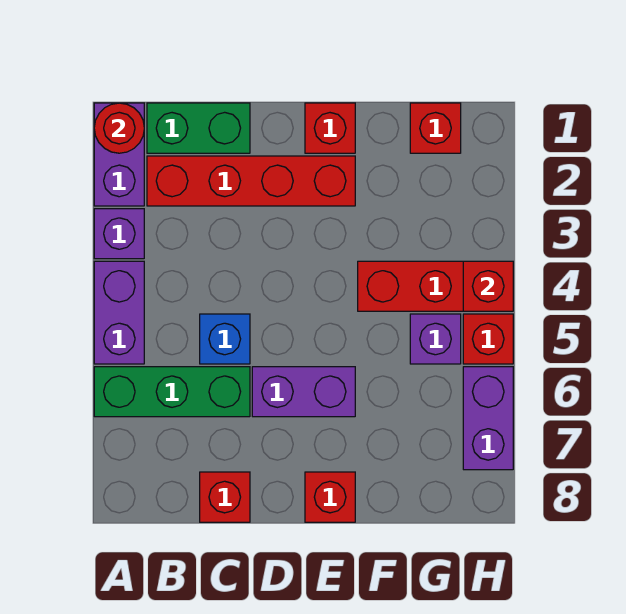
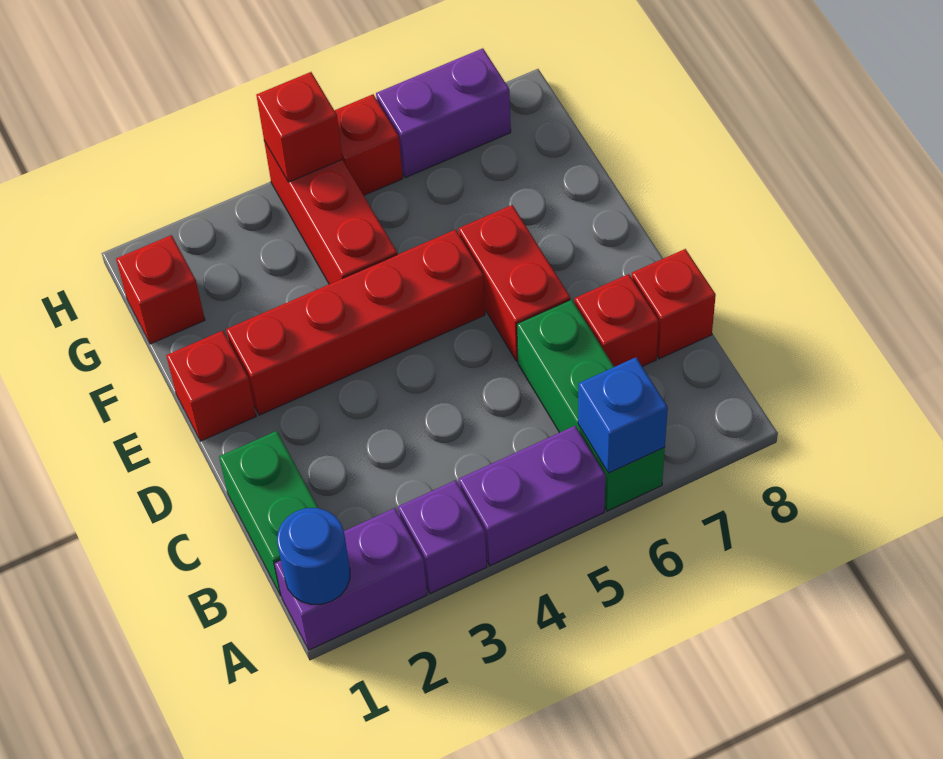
red 1x1 round brick [94,103,144,153] -> blue 1x1 round brick [277,508,350,604]
red 1x4 brick [147,156,355,206] -> red 1x4 brick turned to [226,230,485,415]
blue 1x1 brick [200,314,250,364] -> blue 1x1 brick moved to [578,357,668,473]
purple 1x2 brick [252,367,355,417] -> red 1x2 brick [459,205,570,361]
red 1x1 brick [305,472,355,522] -> red 1x1 brick moved to [575,274,659,367]
purple 1x1 brick [410,314,461,364] -> none

